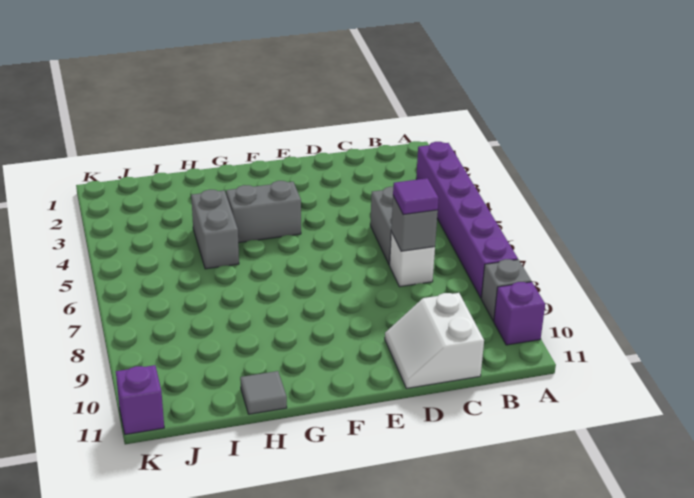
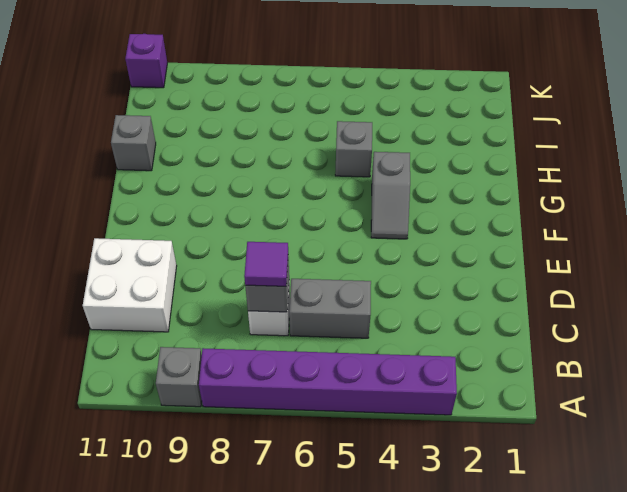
purple 1x1 brick [494,282,545,345] -> none
white 2x2 slope [385,293,484,388] -> white 2x2 brick [83,238,177,332]
grey 1x2 brick [226,181,301,243] -> grey 1x2 slope [371,152,410,239]
grey 1x2 brick [191,190,239,269] -> grey 1x1 brick [335,121,372,177]
grey 1x1 tile [240,371,287,414] -> grey 1x1 brick [111,115,156,171]

